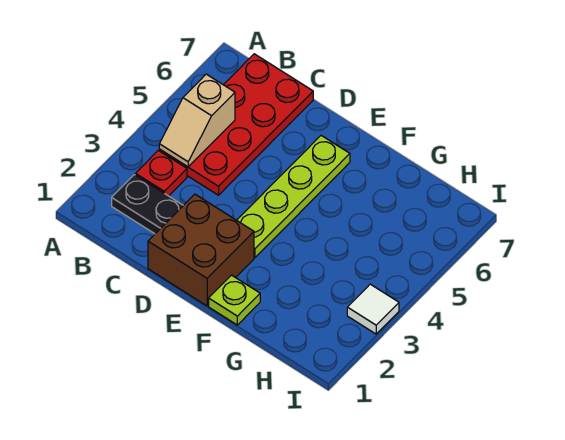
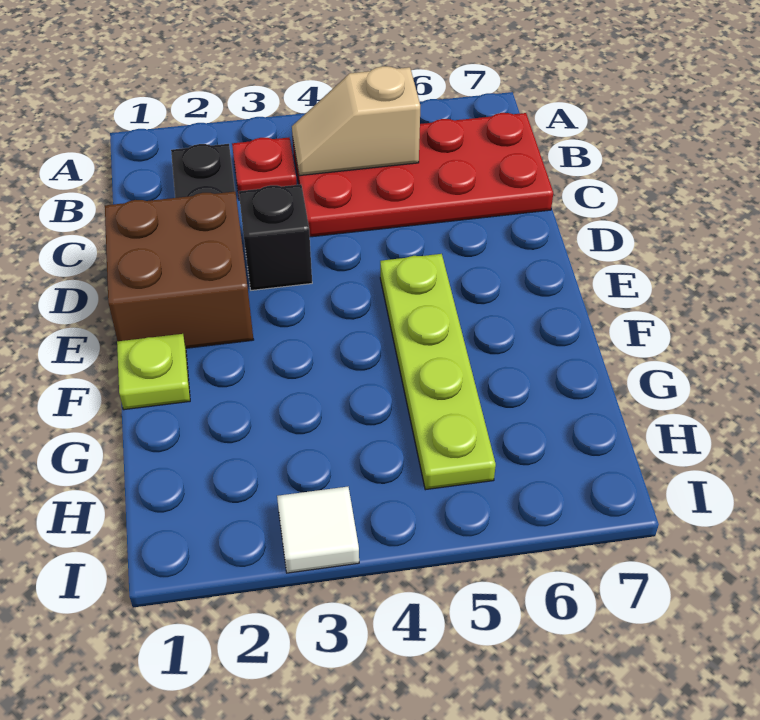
none -> black 1x1 brick [239,185,312,290]
lime 1x4 plate [237,136,350,257] -> lime 1x4 plate turned to [380,254,496,490]

